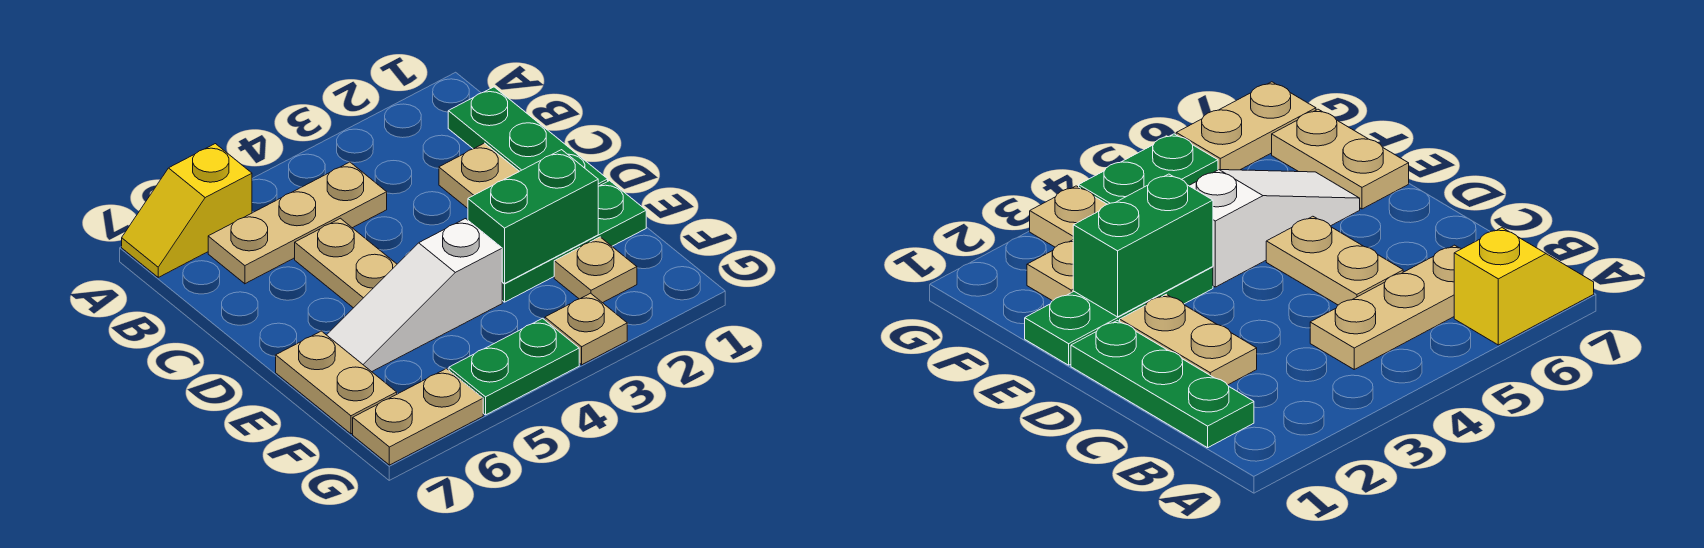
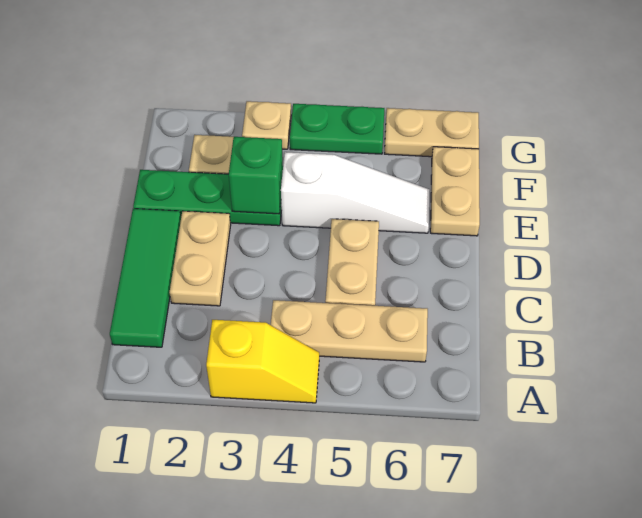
yellow 1x2 slope [122,144,252,277] -> yellow 1x2 slope moved to [206,320,319,403]
green 1x3 plate [448,87,608,186] -> green 1x3 tile [110,209,181,347]
green 1x2 brick [468,150,598,283] -> green 1x1 brick [229,137,283,214]

